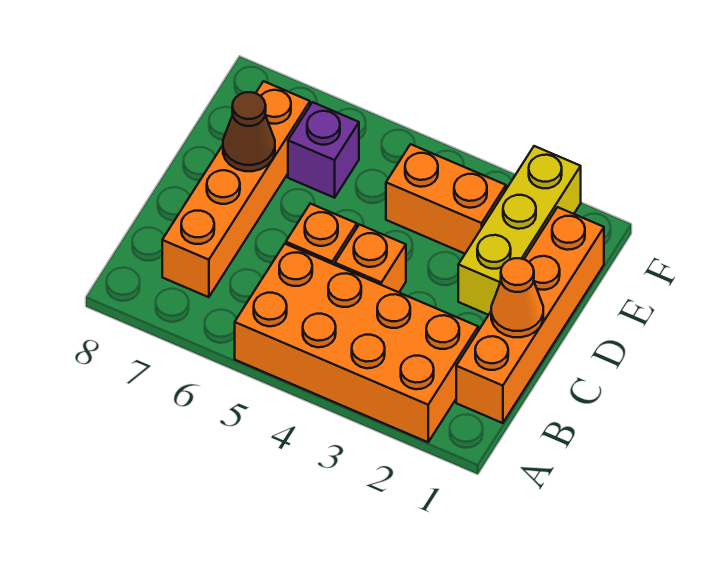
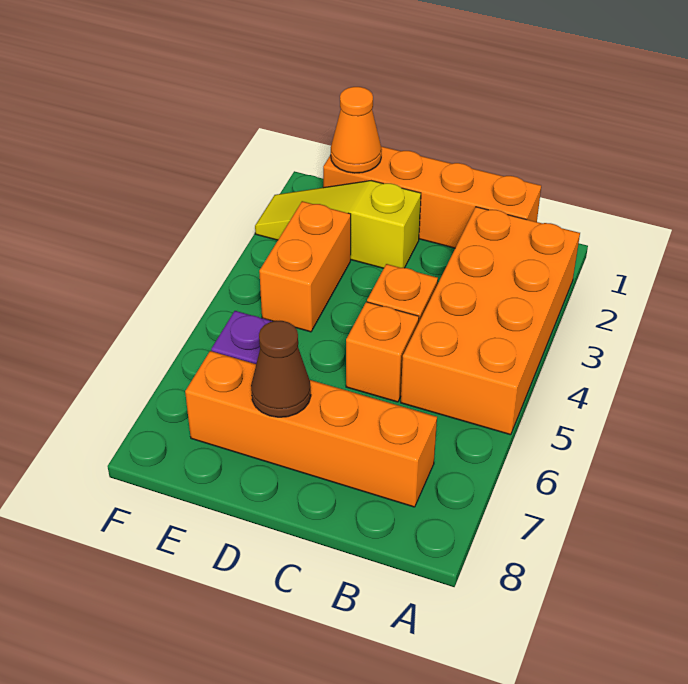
orange 1x1 cone [491,258,543,337] -> orange 1x1 cone moved to [331,87,382,173]
yellow 1x3 brick [458,146,581,315] -> yellow 1x3 slope [255,181,421,268]

